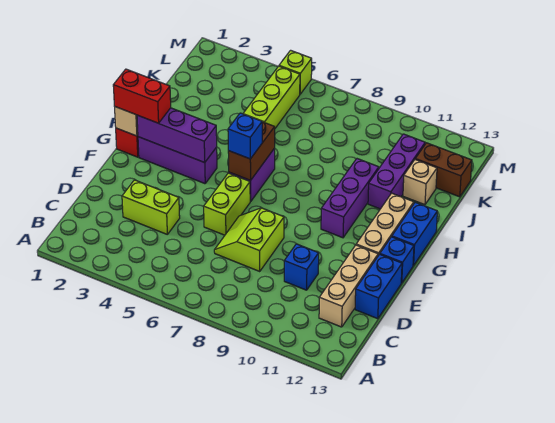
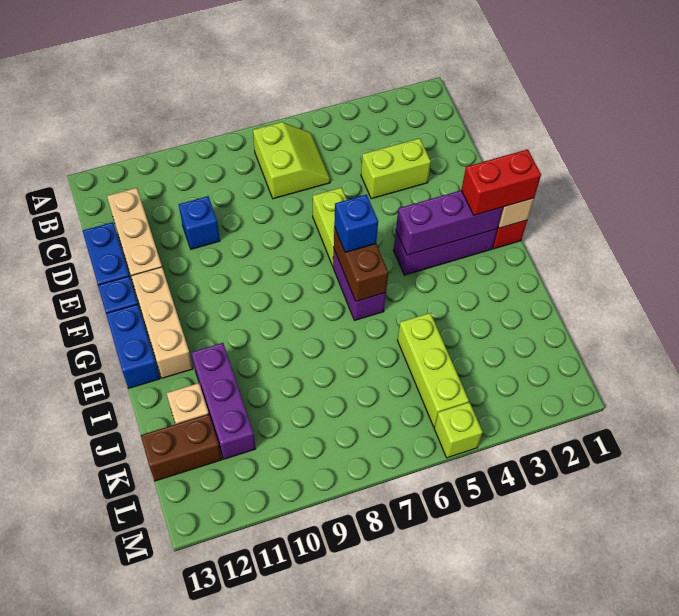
lime 2x2 slope [214,208,284,271] -> lime 2x2 slope moved to [253,122,330,199]
purple 1x3 brick [321,159,379,238] -> none

